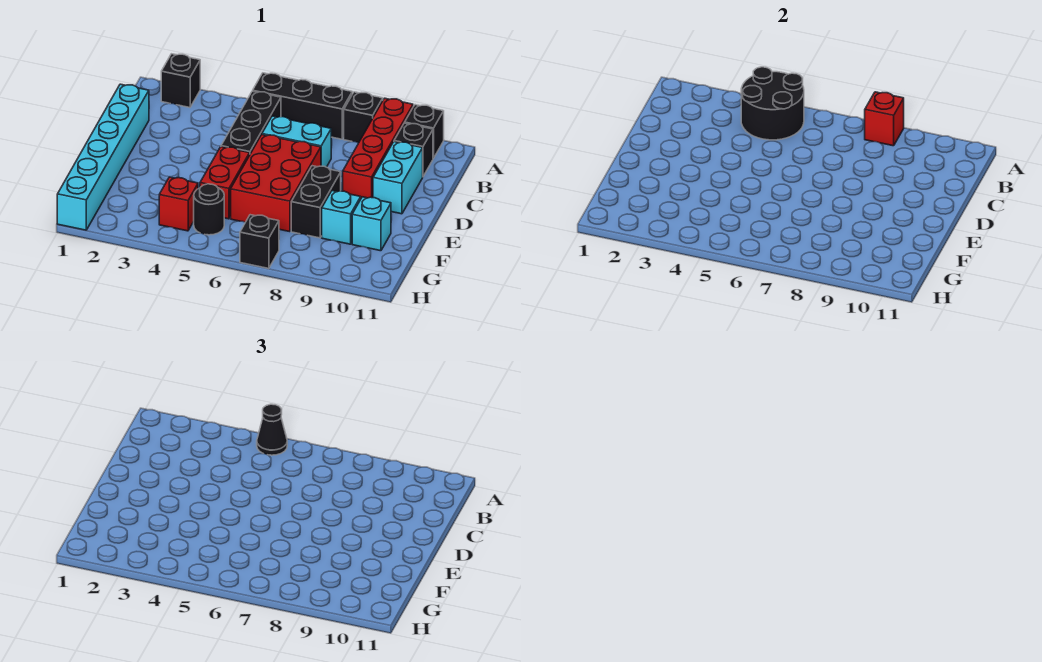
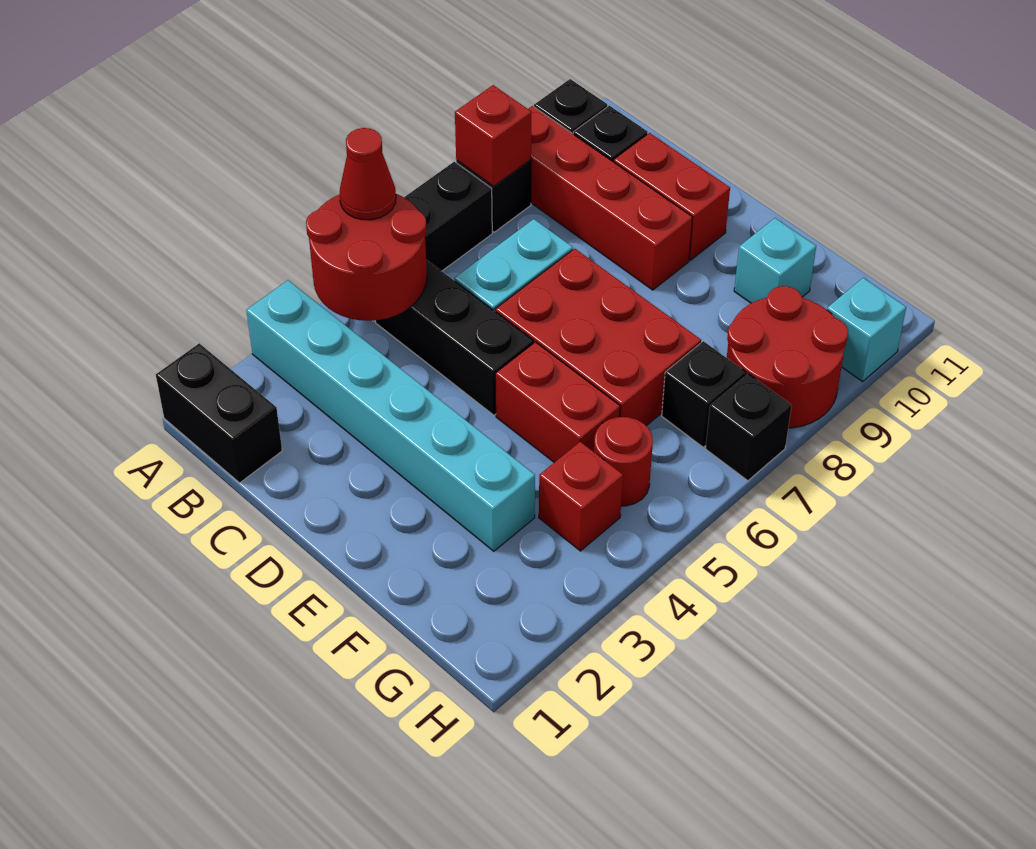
black 1x1 brick [161,54,200,108] -> black 1x1 brick moved to [662,341,746,447]
black 2x2 round brick [741,67,804,140] -> red 2x2 round brick [306,194,427,321]
black 1x1 cone [257,404,287,455] -> red 1x1 cone [340,128,396,220]
cyan 1x6 brick [57,84,149,230] -> cyan 1x6 brick moved to [246,280,535,551]
cyan 1x2 brick [373,142,423,214] -> red 1x2 brick [613,133,730,260]
black 1x2 brick [291,166,341,238] -> black 1x2 brick moved to [156,343,282,483]
cyan 1x1 brick [322,191,361,244] -> cyan 1x1 brick moved to [827,278,906,382]
black 1x1 round brick [194,184,224,235] -> red 1x1 round brick [594,417,653,506]
none -> red 2x2 round brick [727,286,848,428]

